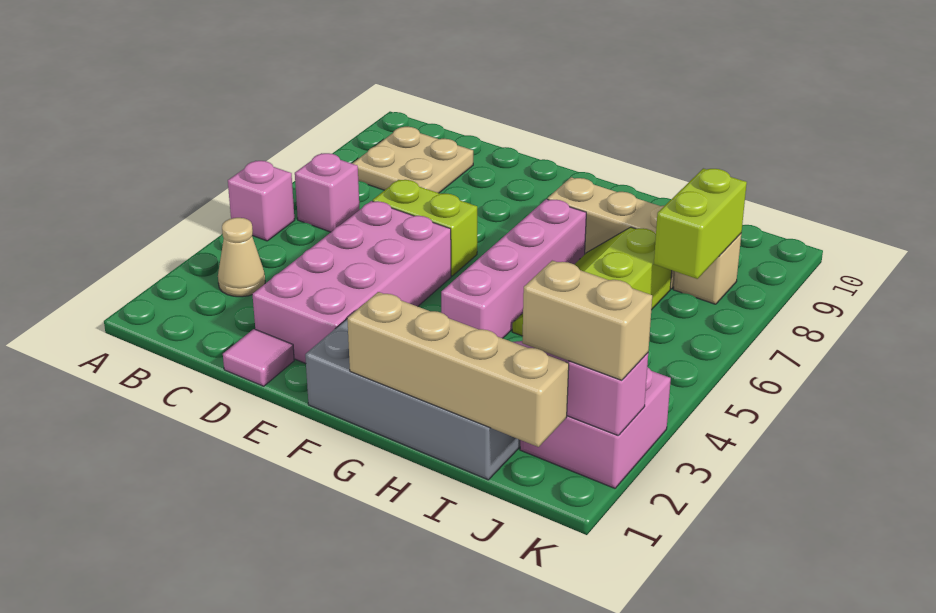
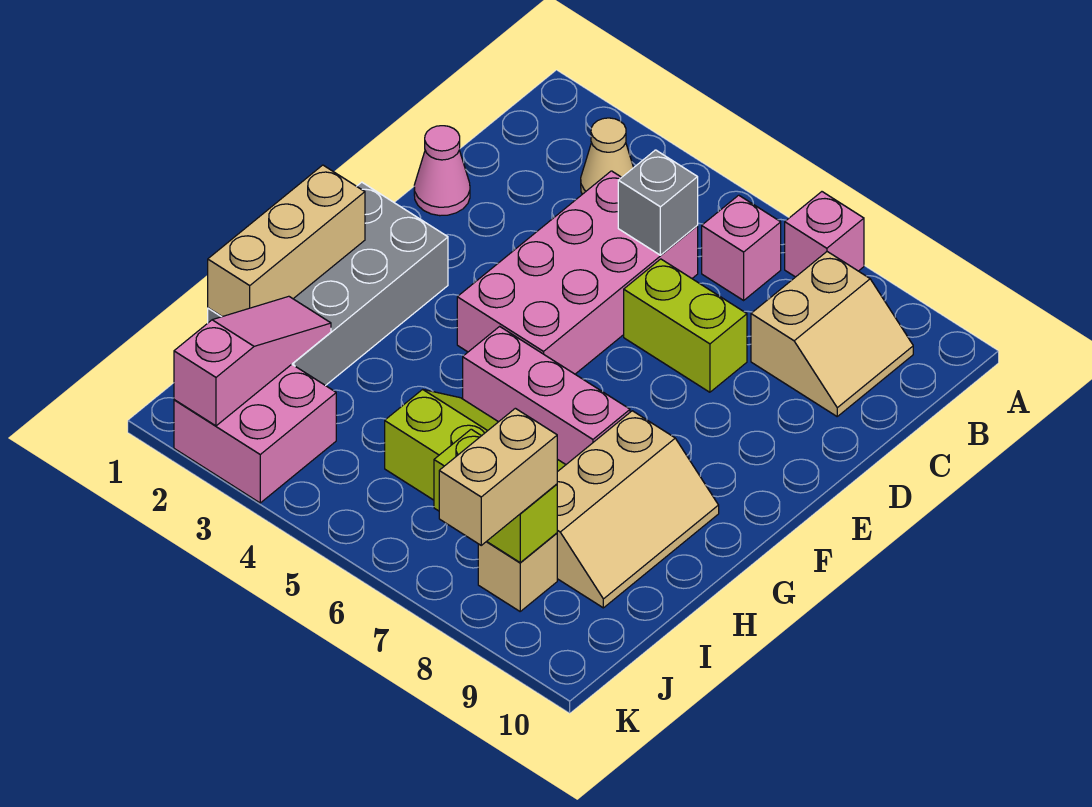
pink 1x1 brick [228,161,295,241] -> pink 1x1 brick moved to [785,192,864,277]
tan 2x2 plate [352,127,473,193] -> tan 2x2 slope [751,252,913,416]
none -> grey 1x1 brick [618,150,698,255]
pink 1x1 tile [223,329,294,386] -> pink 1x1 cone [414,126,470,216]
pink 2x4 brick [252,201,451,363] -> pink 2x4 brick turned to [457,171,698,374]
lime 1x2 brick [373,180,477,276] -> lime 1x2 brick turned to [624,259,747,392]
tan 1x4 brick [347,292,569,447] -> tan 1x3 brick [208,165,365,317]
pink 1x4 brick [441,199,586,338] -> pink 1x3 brick [463,326,630,464]
tan 1x2 brick [522,261,652,380] -> tan 1x2 brick moved to [439,408,557,545]

